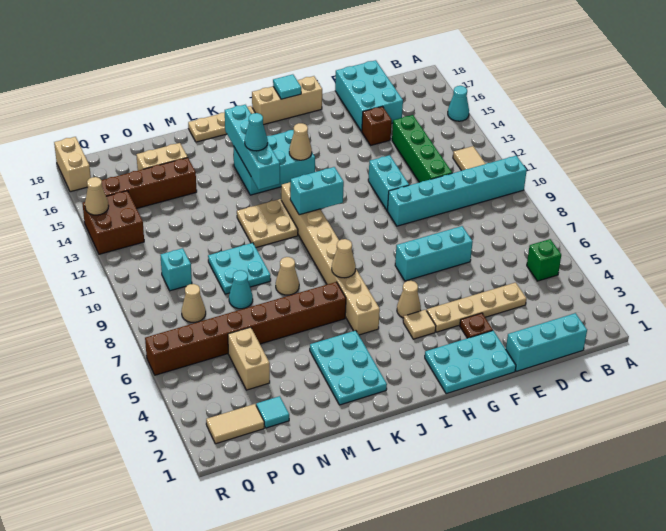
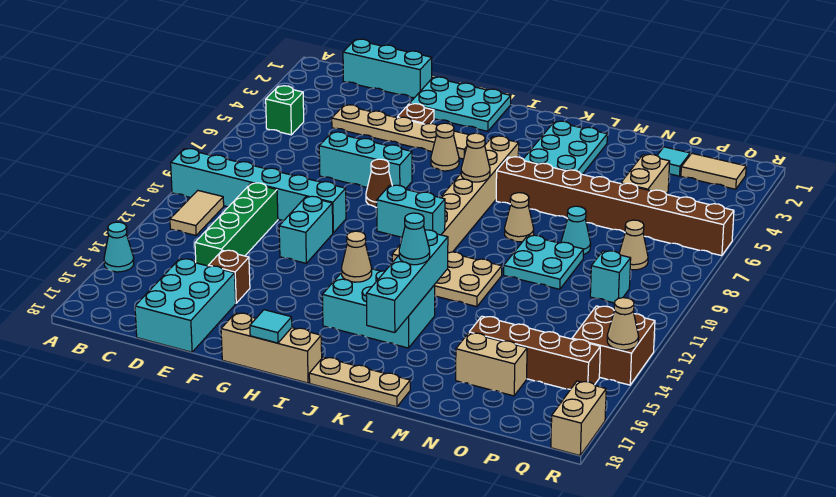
none -> brown 1x1 cone [366,159,392,207]

